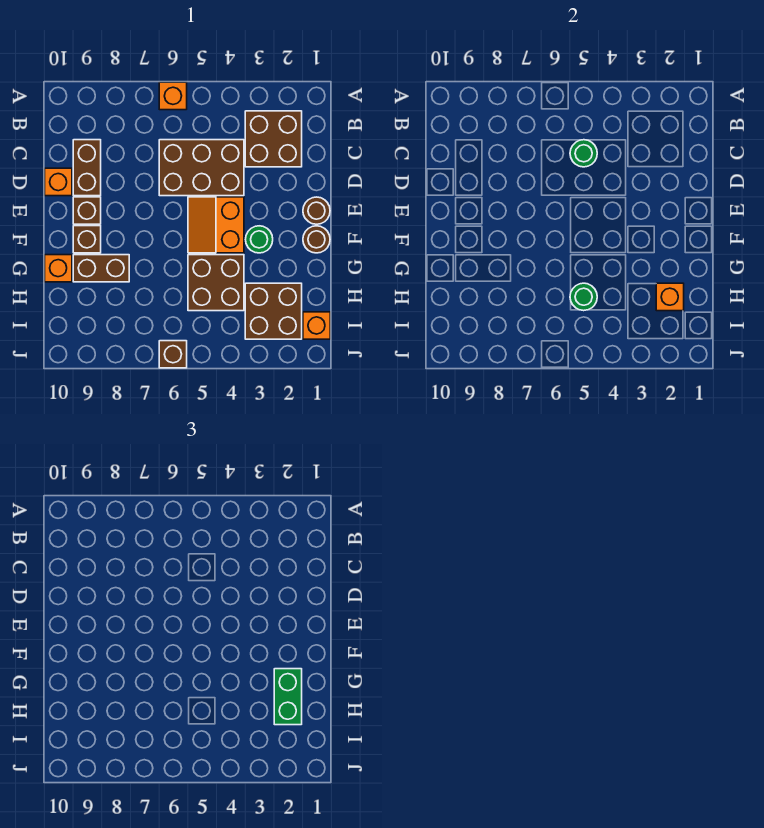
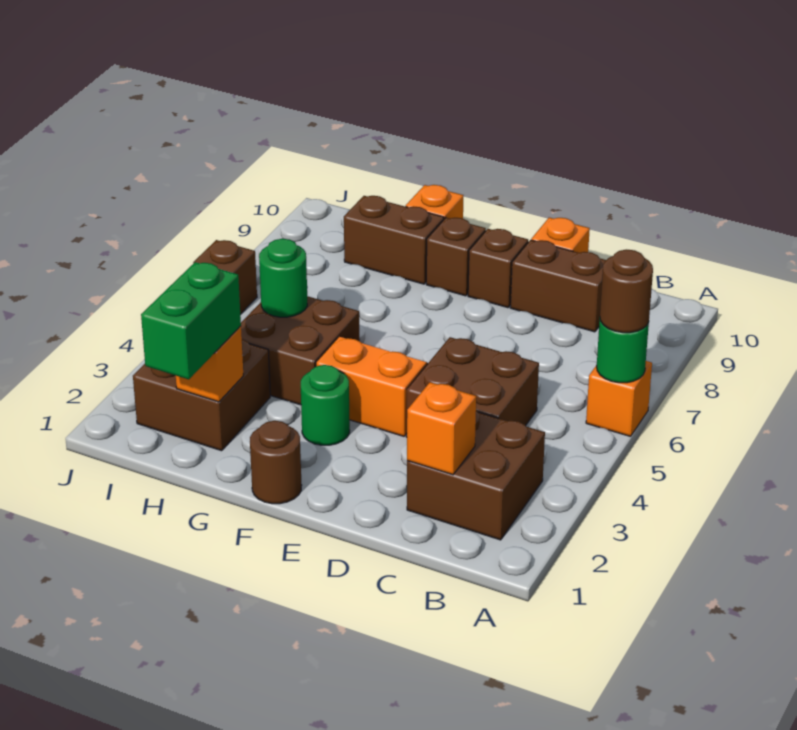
brown 2x3 brick [159,140,244,196] -> brown 2x2 brick [406,337,539,437]
green 1x1 round brick [570,140,597,167] -> green 1x1 round brick moved to [597,321,649,383]
brown 1x1 round brick [303,197,330,224] -> brown 1x1 round brick moved to [600,250,653,333]
green 1x2 brick [274,669,302,725] -> green 1x2 brick turned to [141,262,241,379]
brown 1x2 brick [73,255,129,282] -> brown 1x2 brick turned to [344,196,444,284]
orange 1x1 brick [303,312,330,339] -> orange 1x1 brick moved to [407,382,476,475]

